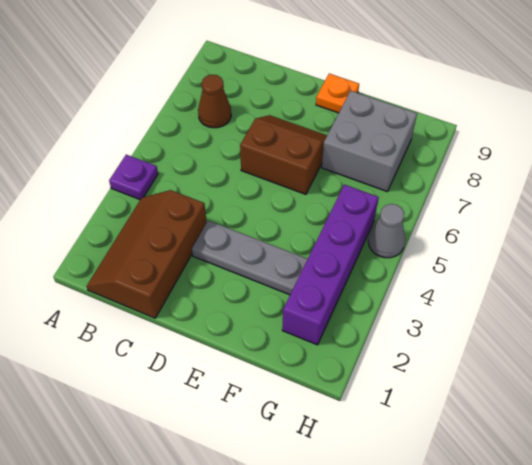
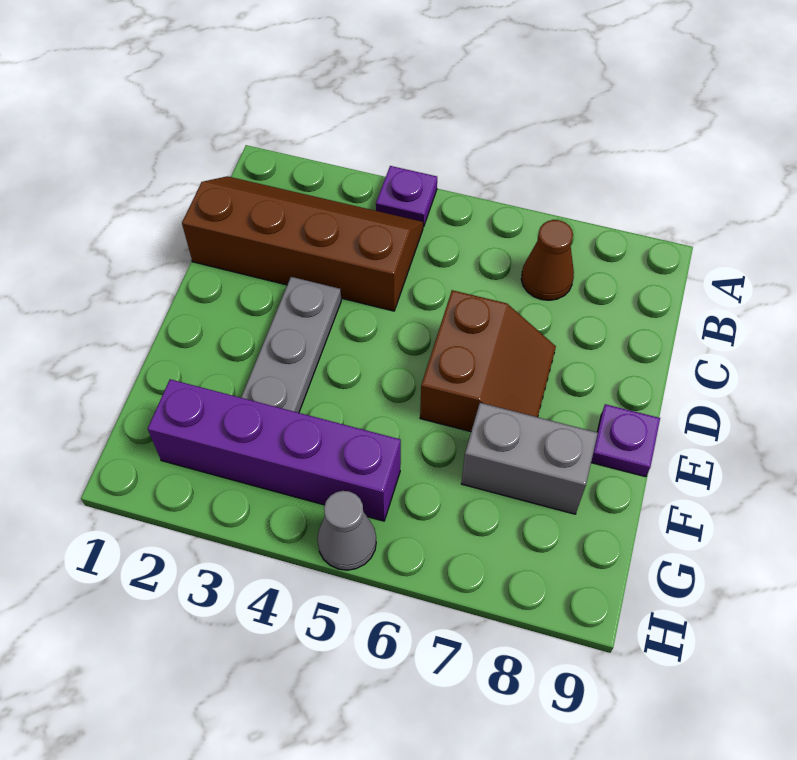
brown 2x3 slope [87,190,207,318] -> brown 2x4 slope [182,176,423,311]
orange 1x1 plate [316,74,359,113] -> purple 1x1 plate [591,404,660,477]
grey 2x2 brick [322,91,417,191] -> grey 1x2 brick [461,403,598,514]

